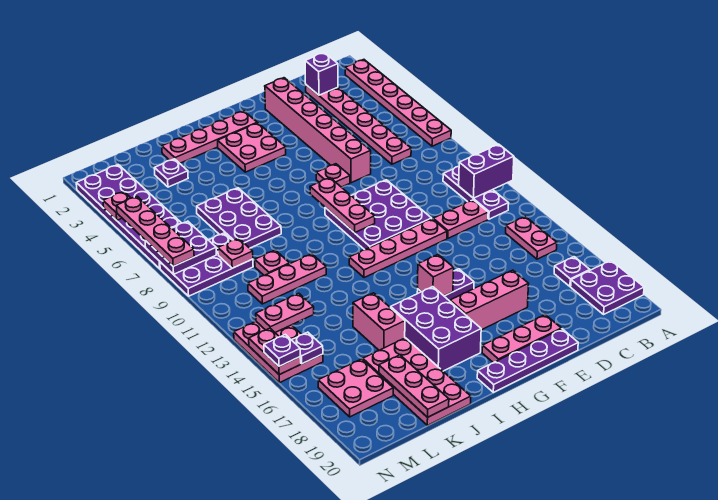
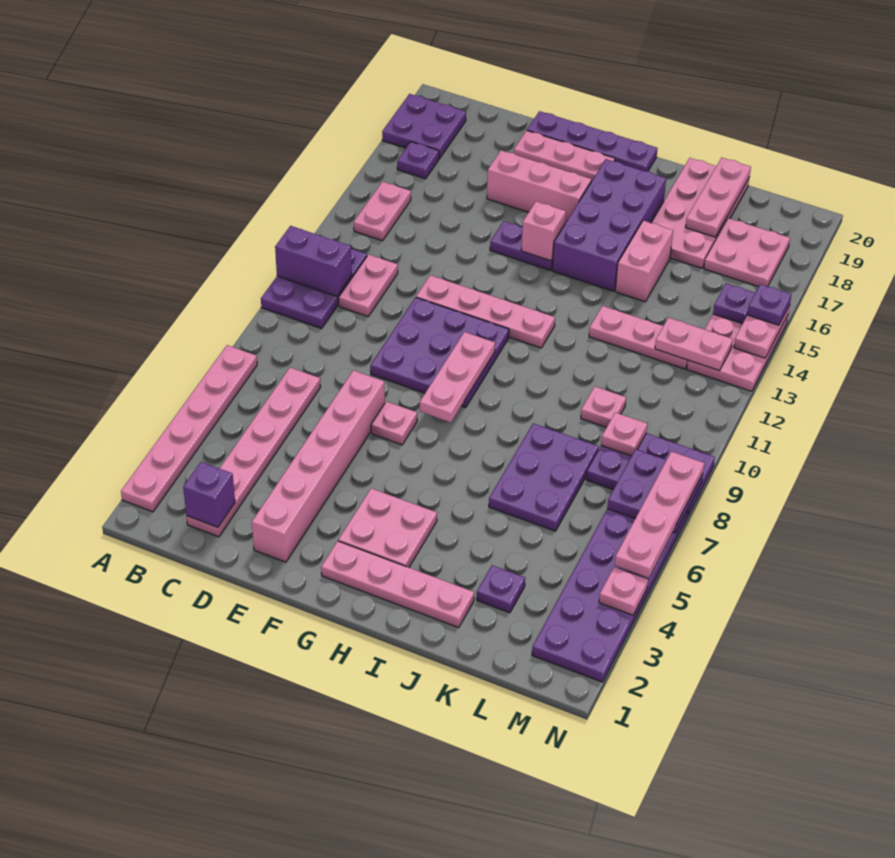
purple 1x3 plate [443,166,509,219] -> purple 2x3 plate [261,249,367,329]
pink 1x2 plate [433,200,488,238] -> pink 1x2 plate turned to [339,255,398,317]
purple 2x3 brick [391,287,481,371] -> purple 2x4 brick [552,159,666,291]
pink 1x3 plate [248,254,326,304] -> pink 1x3 plate moved to [589,306,688,369]

